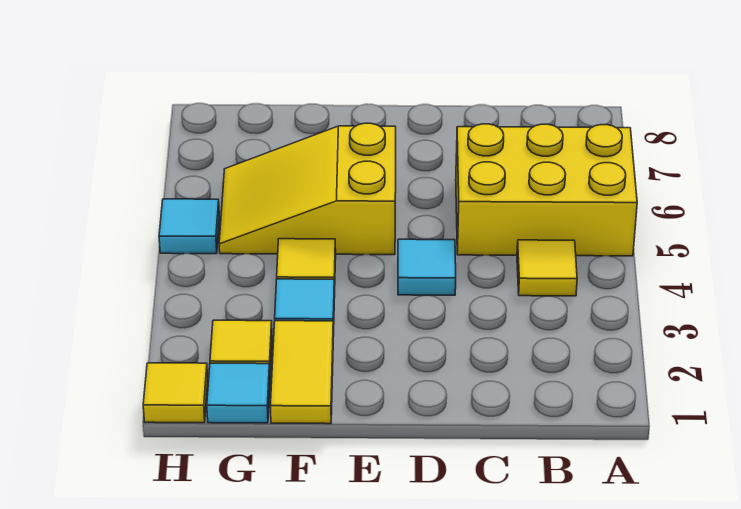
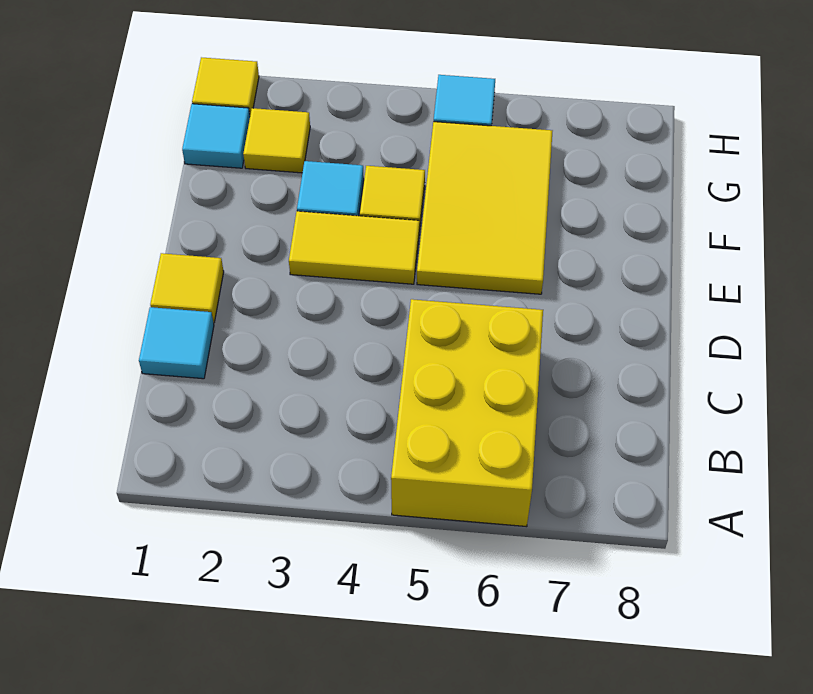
yellow 1x1 tile [517,240,577,296] -> yellow 1x1 tile moved to [150,253,224,323]
cyan 1x1 tile [398,239,456,295] -> cyan 1x1 tile moved to [139,307,214,379]
yellow 2x3 slope [219,123,396,255] -> yellow 2x3 tile [417,122,552,294]
yellow 1x2 tile [270,321,333,424] -> yellow 1x2 tile moved to [289,211,419,284]

